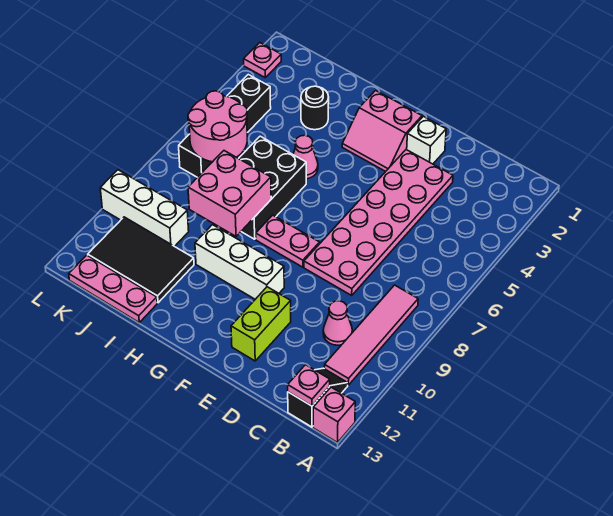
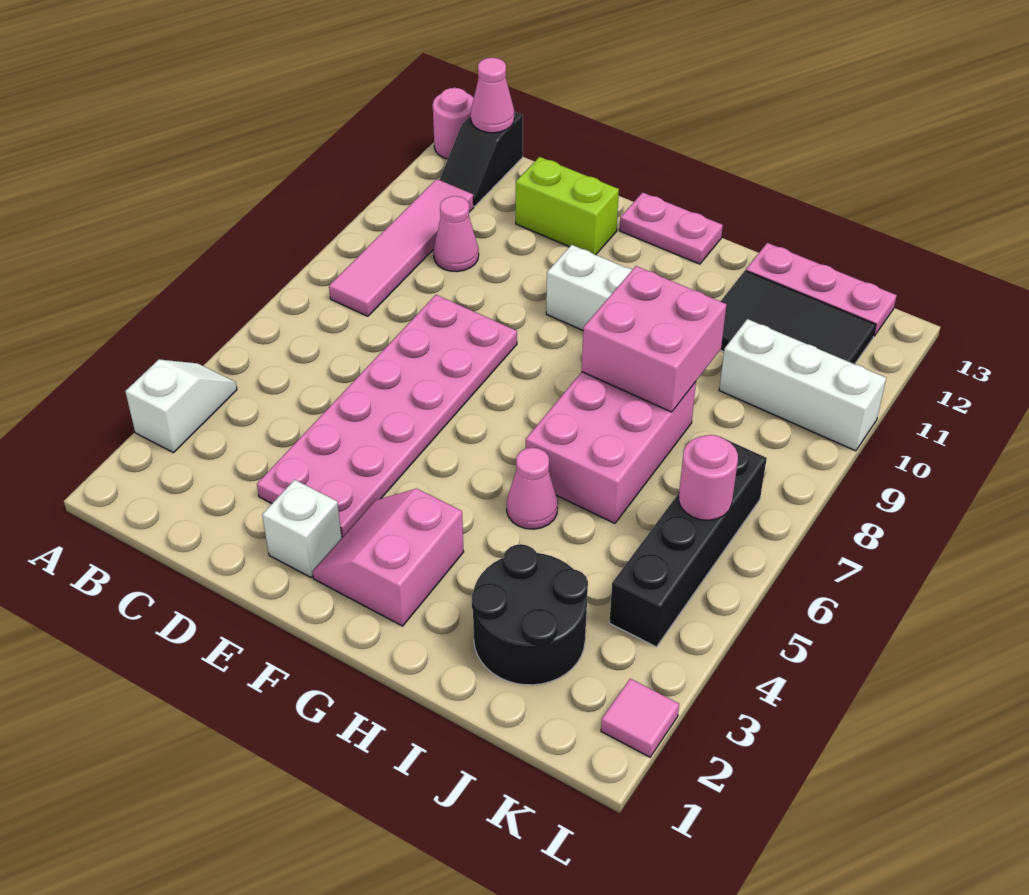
none -> white 1x2 slope [125,359,237,453]
pink 1x1 brick [313,387,355,443] -> pink 1x1 round brick [433,88,474,159]
pink 1x1 plate [288,365,330,406] -> pink 1x1 cone [471,58,514,133]
lime 1x2 brick [231,287,291,361] -> lime 1x2 brick turned to [516,157,619,255]
pink 2x2 slope [342,90,422,172] -> pink 2x2 slope turned to [312,489,464,626]
pink 1x2 plate [256,215,320,267] -> pink 1x2 plate moved to [620,192,723,264]
black 2x3 brick [239,136,306,239] -> pink 2x3 brick [526,372,696,523]
black 1x1 round brick [301,86,329,130] -> black 2x2 round brick [472,544,588,685]
pink 2x2 round brick [188,91,247,162] -> pink 1x1 round brick [679,435,738,520]
pink 1x1 plate [244,43,281,77] -> pink 1x1 tile [601,679,679,757]

